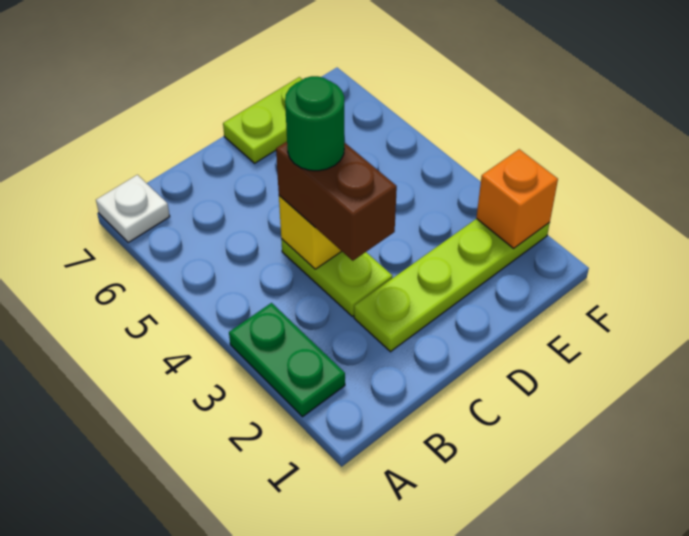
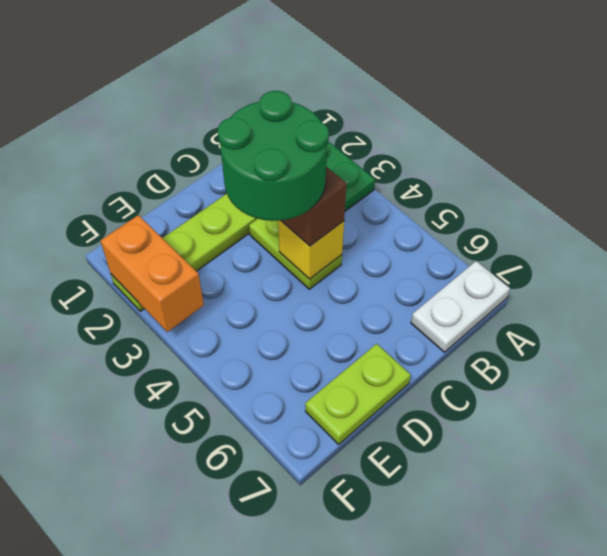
white 1x1 plate [96,175,170,242] -> white 1x2 plate [411,261,510,352]
green 1x1 round brick [285,76,344,171] -> green 2x2 round brick [218,91,329,221]
orange 1x1 brick [476,149,558,248] -> orange 1x2 brick [100,215,204,332]

